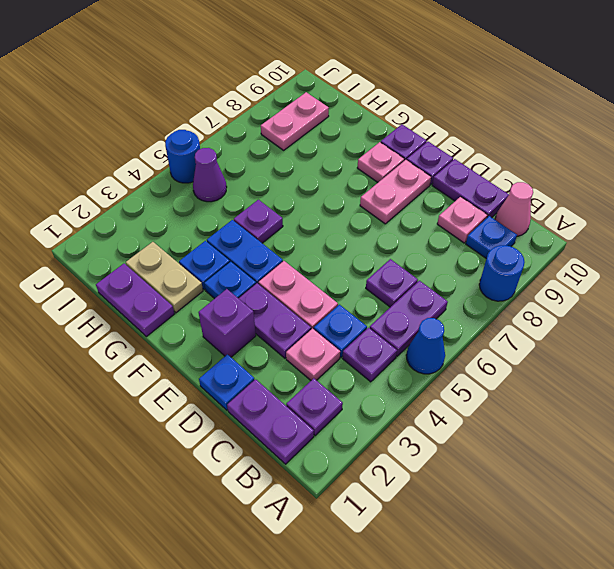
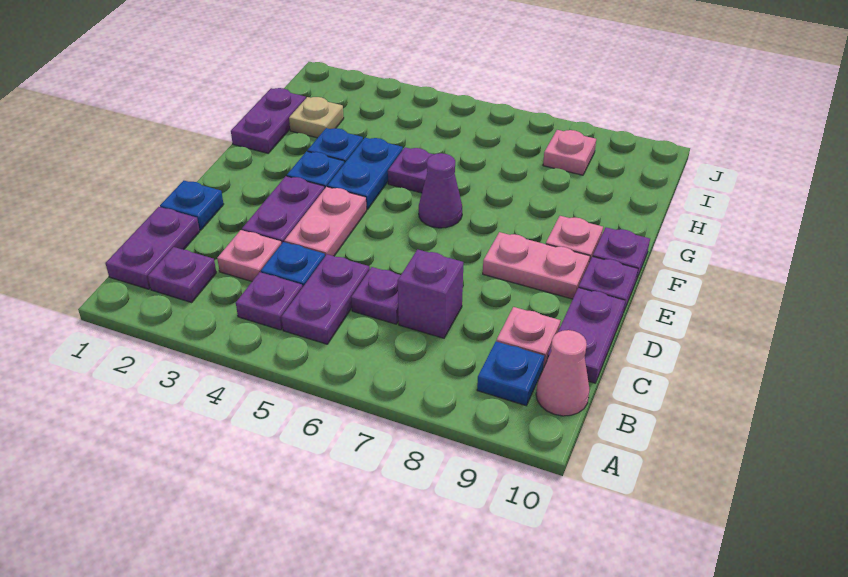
blue 1x1 cone [406,318,445,374] -> none
blue 1x1 round brick [479,245,525,301] -> none
purple 1x2 plate [370,281,448,356] -> purple 1x2 plate turned to [282,254,370,344]
purple 1x1 brick [198,289,256,357] -> purple 1x1 brick moved to [398,249,463,338]
tan 1x2 plate [126,242,203,313] -> tan 1x1 plate [289,97,344,138]
purple 1x1 cone [193,148,227,202] -> purple 1x1 cone moved to [419,153,462,228]
pink 1x2 plate [261,92,329,150] -> pink 1x1 plate [543,130,596,175]
blue 1x1 round brick [165,130,200,183] -> none

